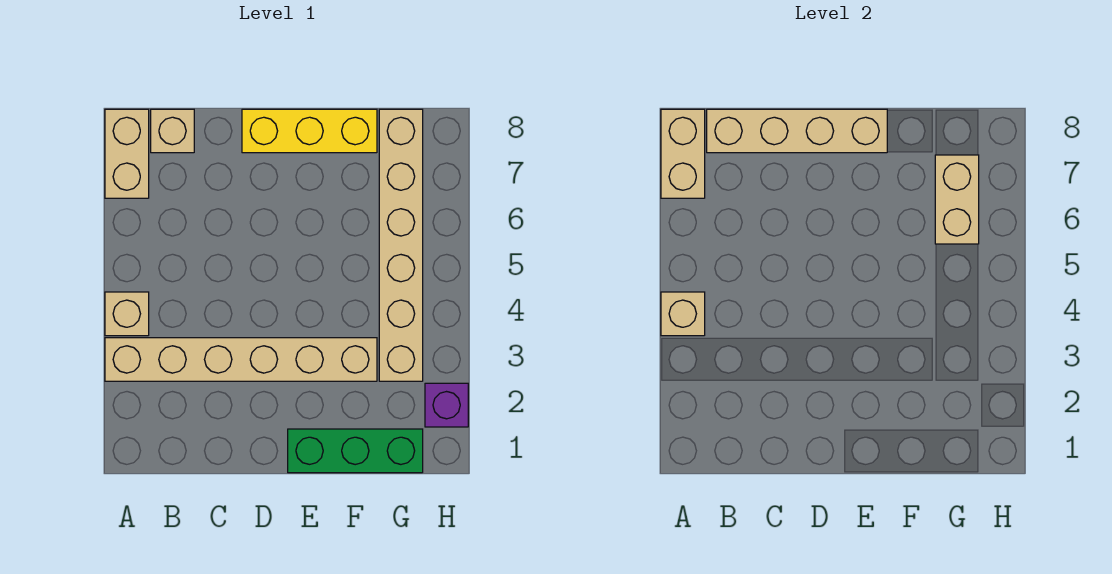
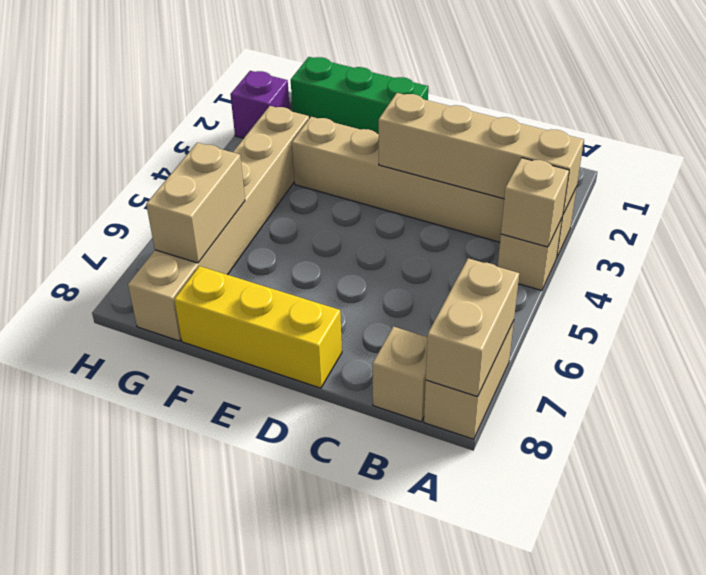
tan 1x4 brick [707,109,887,153] -> tan 1x4 brick moved to [379,93,584,214]

